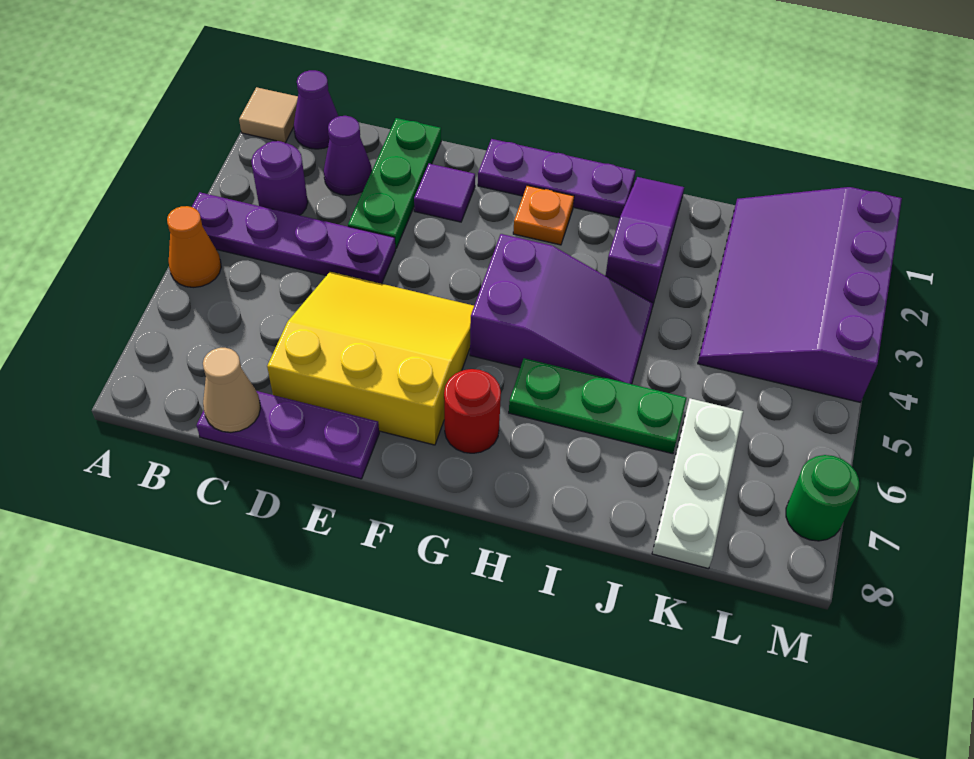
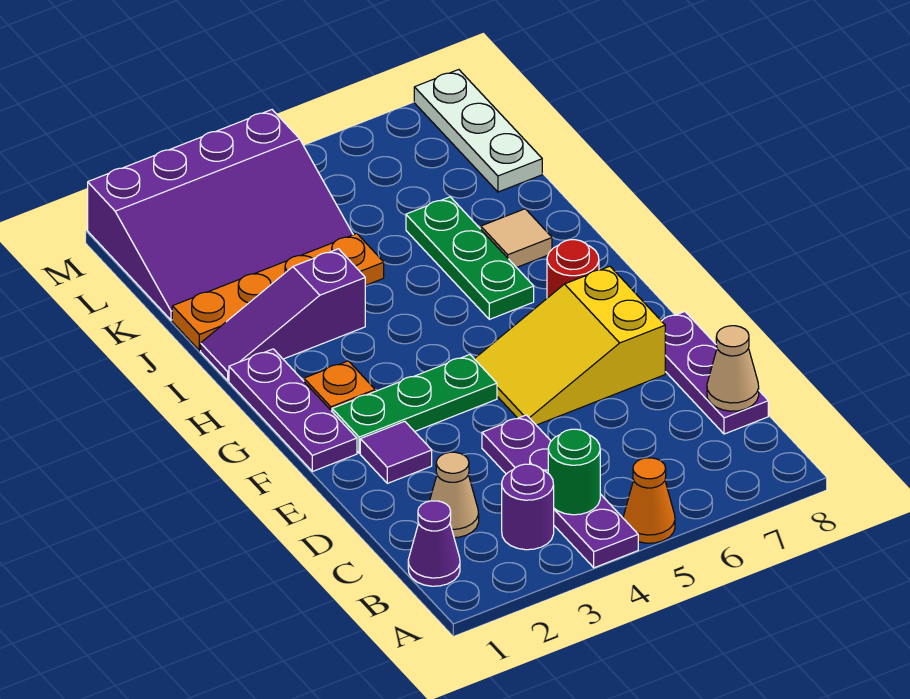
tan 1x1 tile [239,87,298,143] -> tan 1x1 tile moved to [481,209,552,268]
purple 1x1 cone [324,116,372,195] -> tan 1x1 cone [430,452,479,538]
green 1x3 plate [348,118,441,249] -> green 1x3 plate moved to [332,355,497,453]
yellow 3x3 slope [267,272,474,445] -> yellow 2x3 slope [475,266,665,425]
purple 2x3 slope [470,234,653,384] -> none
none -> orange 1x4 plate [172,234,384,350]
white 1x3 plate [652,398,743,569] -> white 1x3 plate turned to [414,70,542,192]
green 1x1 round brick [786,455,859,541] -> green 1x1 round brick moved to [548,429,600,515]

